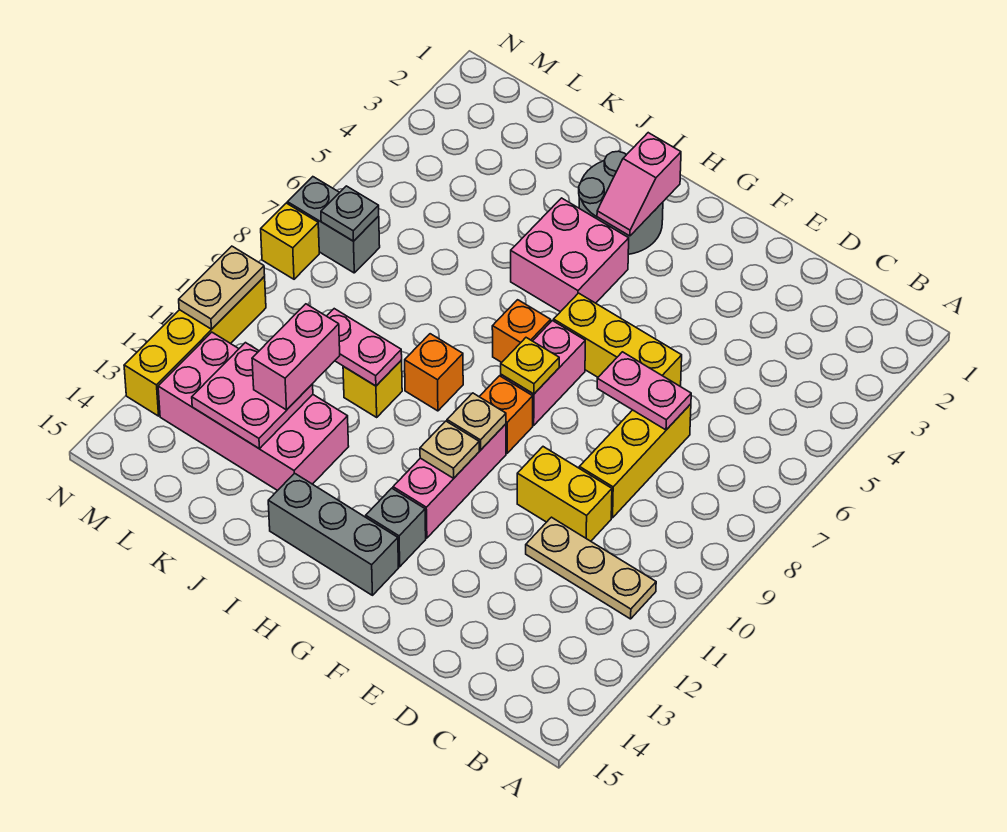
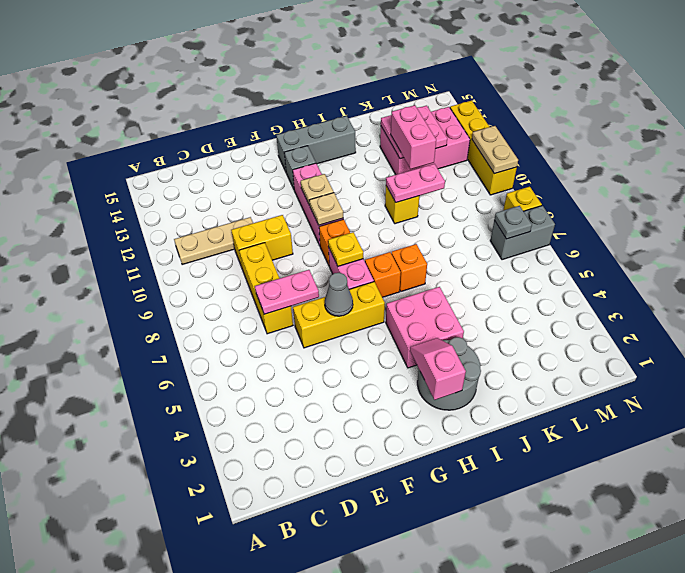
none -> grey 1x1 cone [325,273,353,316]
orange 1x1 brick [405,334,463,411] -> orange 1x1 brick moved to [391,244,427,291]
pink 2x4 brick [158,332,349,491] -> pink 2x3 brick [380,107,470,175]

